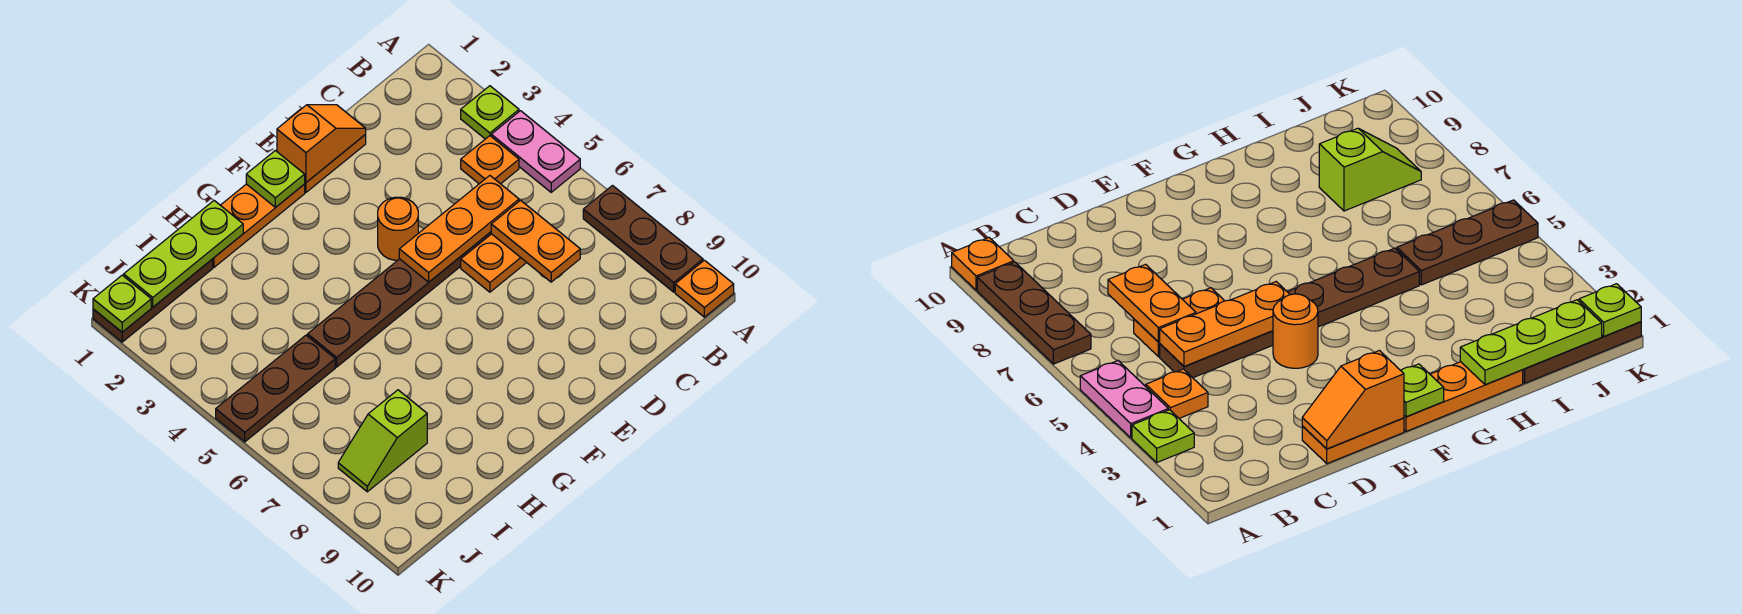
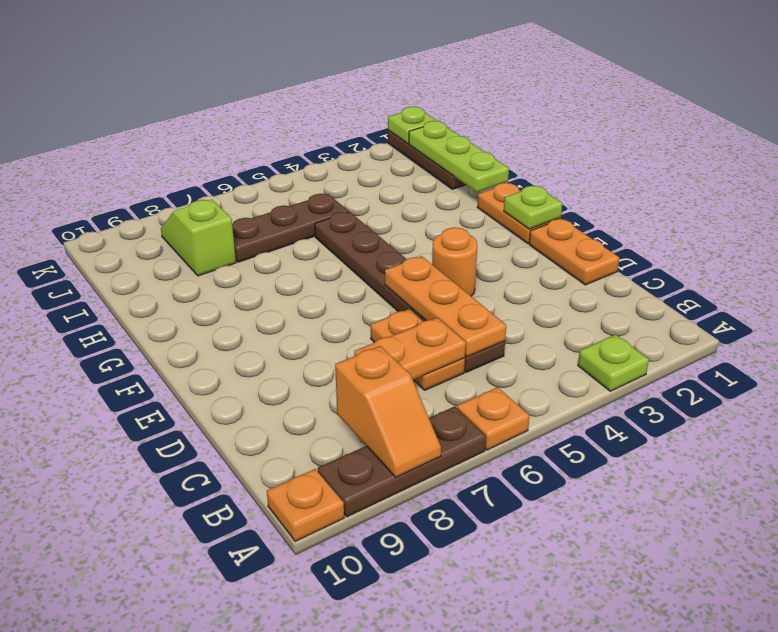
pink 1x2 plate [491,111,580,192] -> none
orange 1x1 plate [461,136,519,184] -> orange 1x1 plate moved to [457,387,529,450]
orange 1x2 slope [277,105,366,182] -> orange 1x2 slope moved to [335,346,441,477]
orange 1x3 plate [213,184,305,267] -> orange 1x2 plate [477,183,561,244]
brown 1x3 plate [216,335,335,442] -> brown 1x3 plate turned to [232,194,348,262]

